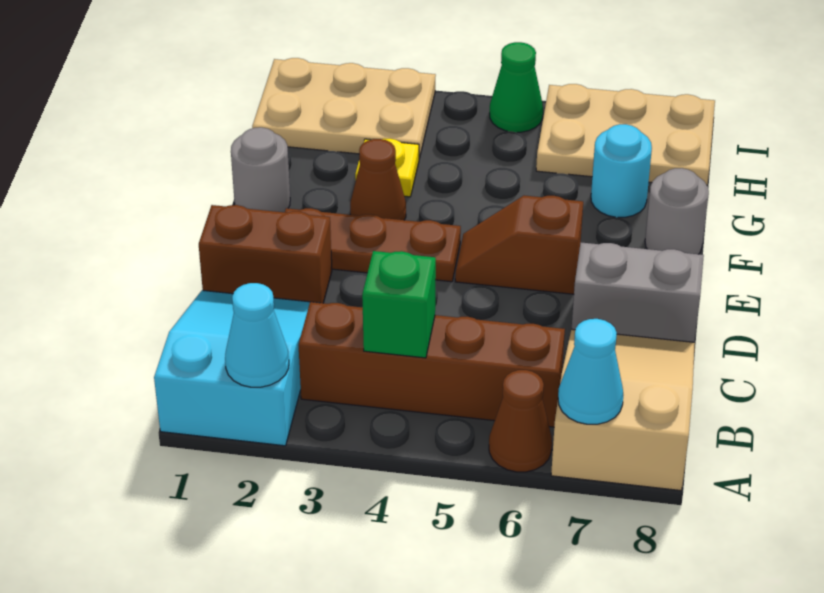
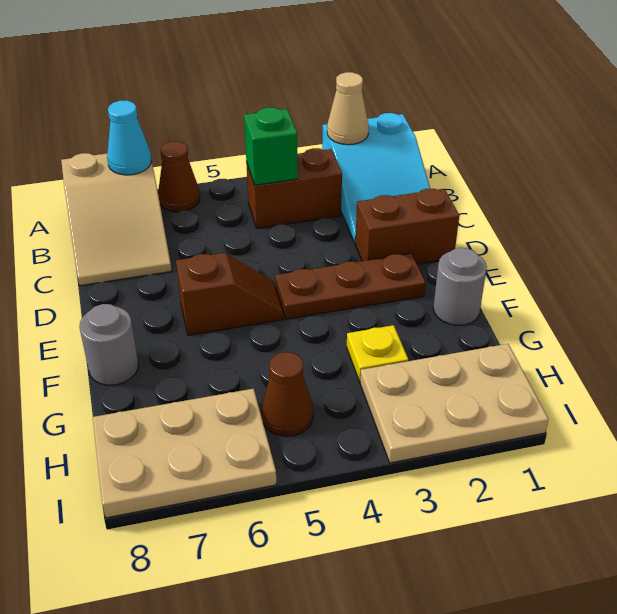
cyan 1x1 cone [225,283,289,387] -> tan 1x1 cone [327,72,369,145]
brown 1x4 brick [299,302,565,427] -> brown 1x2 brick [246,148,342,229]
grey 1x2 brick [572,243,704,342] -> none
brown 1x1 cone [350,139,406,220] -> brown 1x1 cone moved to [262,352,313,436]
cyan 1x1 round brick [591,124,652,217] -> none
green 1x1 cone [490,42,543,132] -> none

